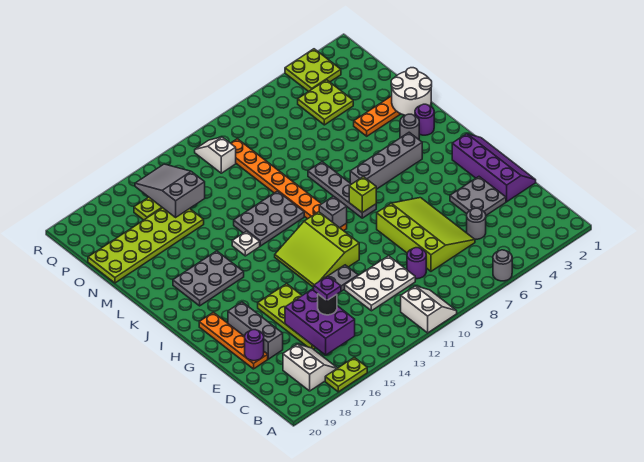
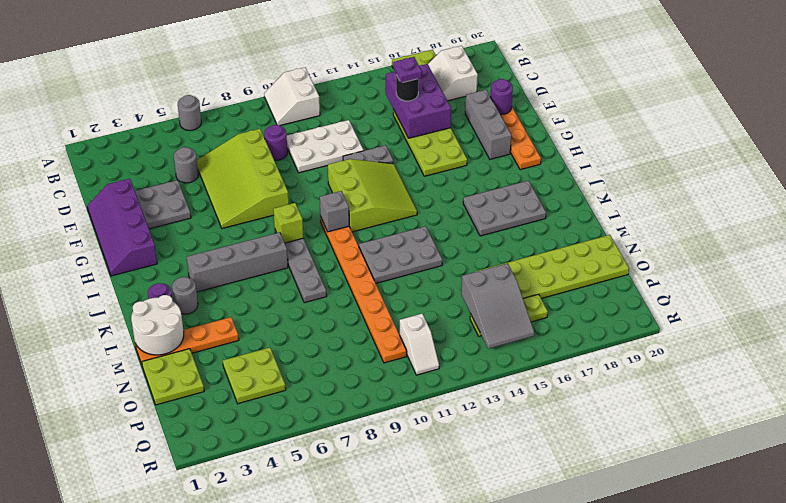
white 1x1 plate [232,231,260,256] -> none
lime 2x2 plate [285,49,341,91] -> lime 2x2 plate moved to [142,349,204,405]

